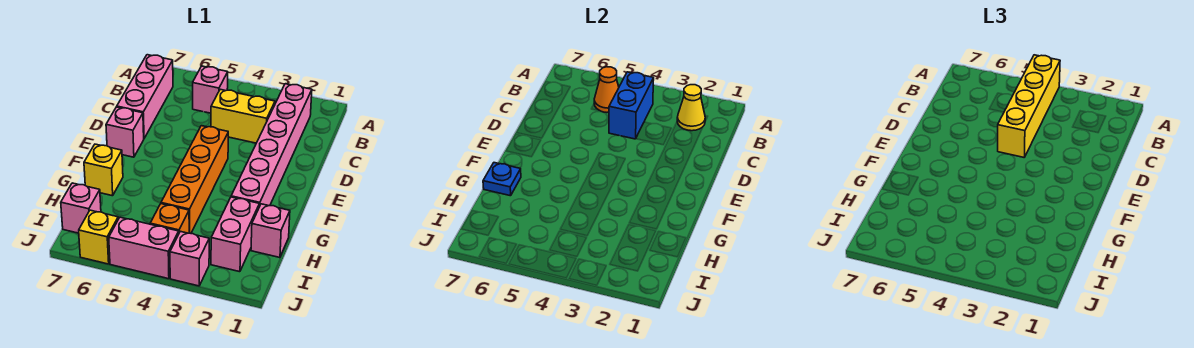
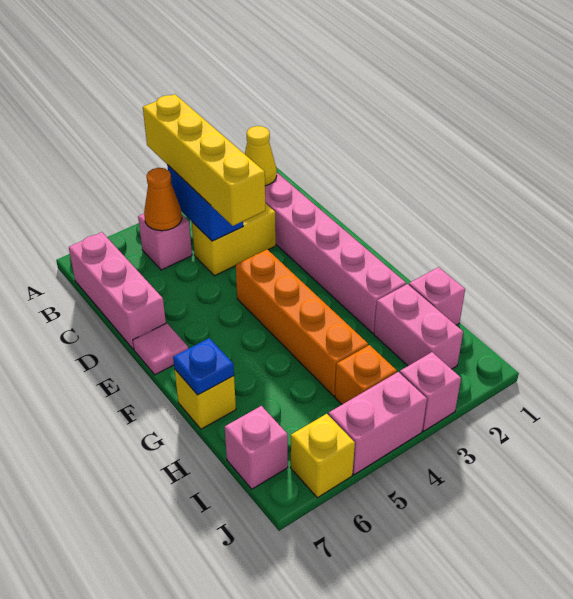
pink 1x1 brick [106,107,144,157] -> pink 1x1 tile [133,323,188,375]

